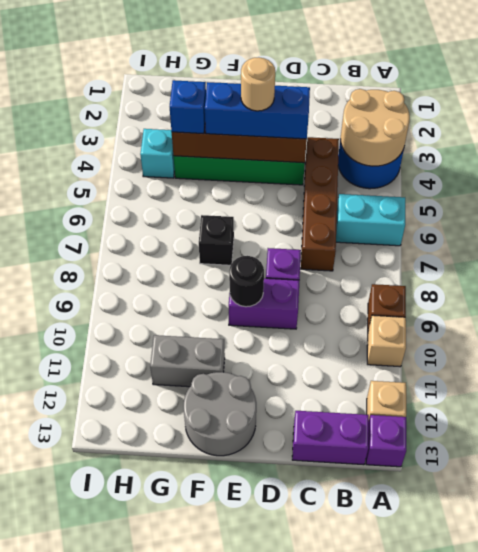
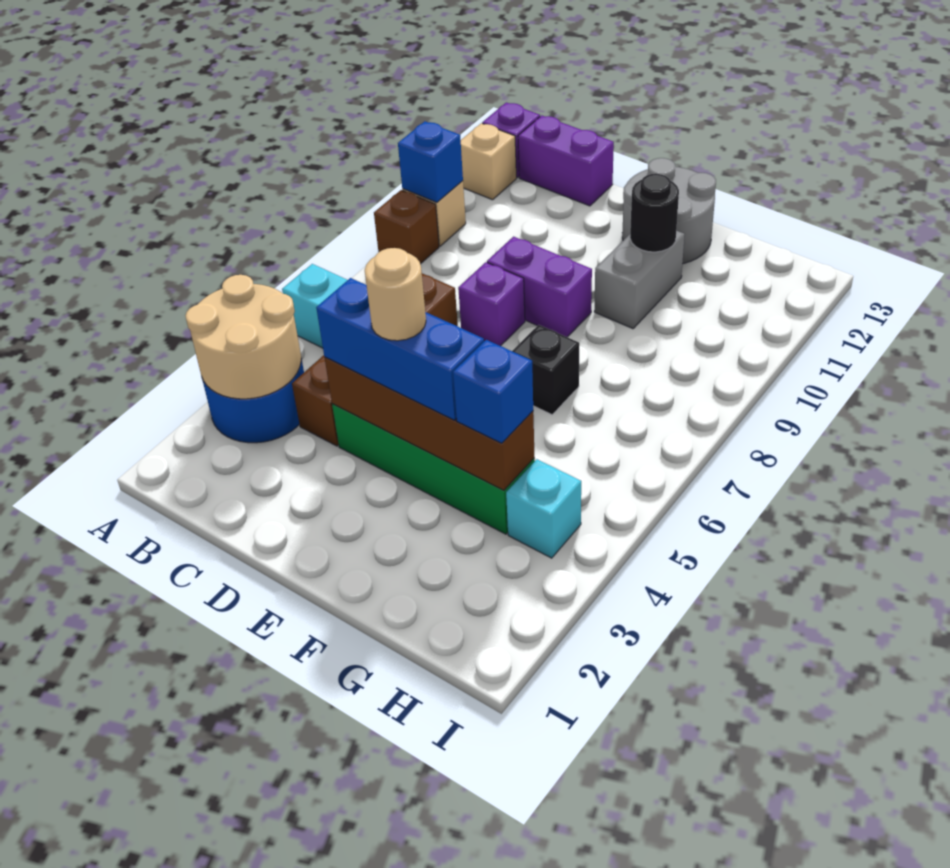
none -> blue 1x1 brick [398,121,463,202]
black 1x1 round brick [229,256,264,307] -> black 1x1 round brick moved to [630,174,679,252]
grey 1x2 brick [150,335,225,387] -> grey 1x2 brick turned to [594,231,685,329]

